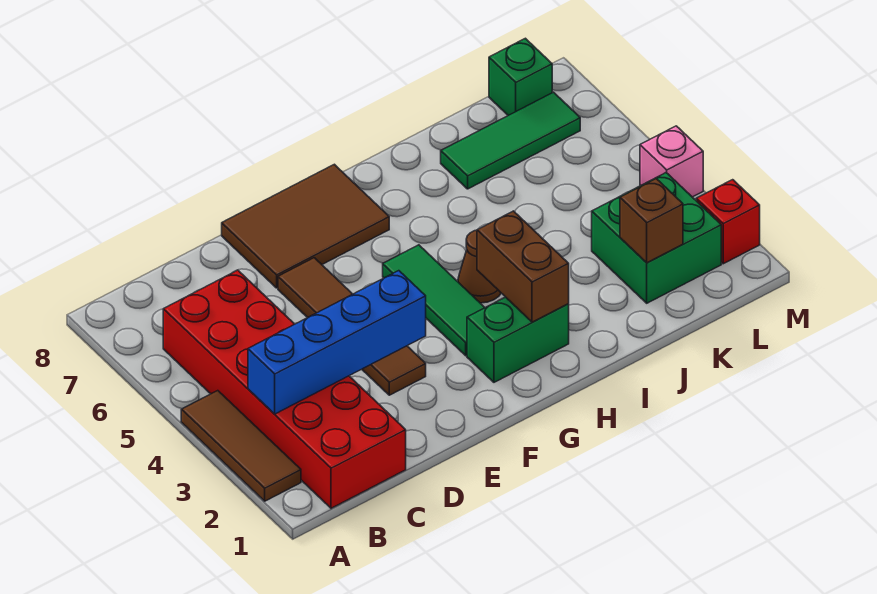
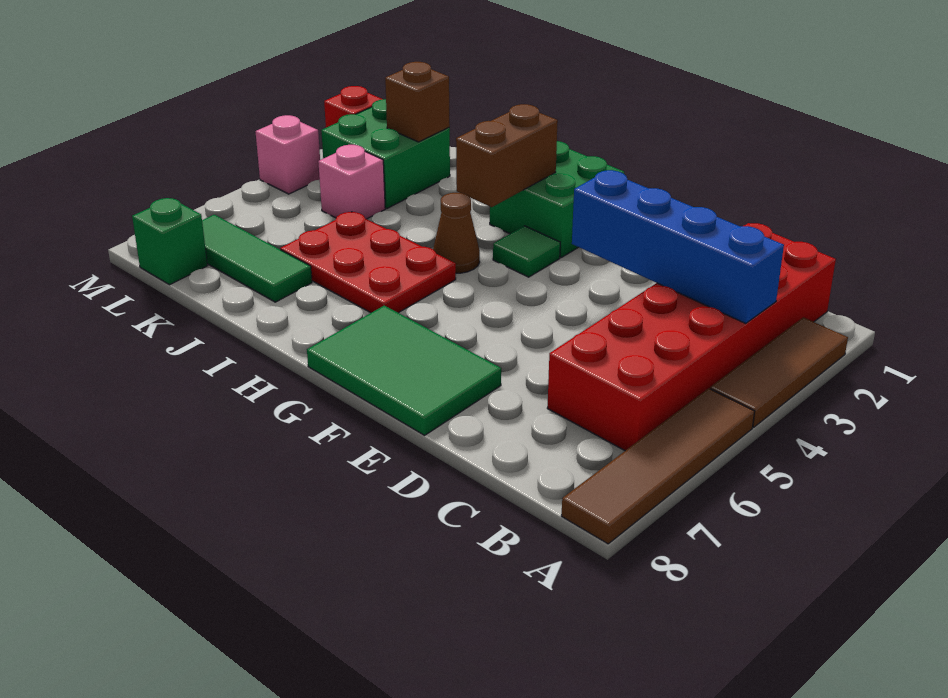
brown 1x4 tile [278,258,426,395] -> brown 1x4 tile moved to [562,388,755,544]
brown 2x3 tile [222,164,389,288] -> green 2x3 tile [307,306,501,435]
green 1x2 brick [467,297,569,382] -> green 2x2 brick [490,141,624,257]
green 1x3 tile [383,245,485,356] -> green 1x1 tile [493,226,560,277]
none -> red 2x3 plate [280,212,456,313]
none -> pink 1x1 brick [318,145,385,219]

